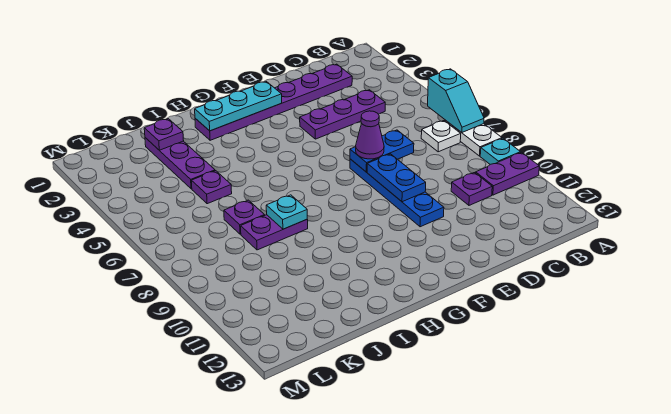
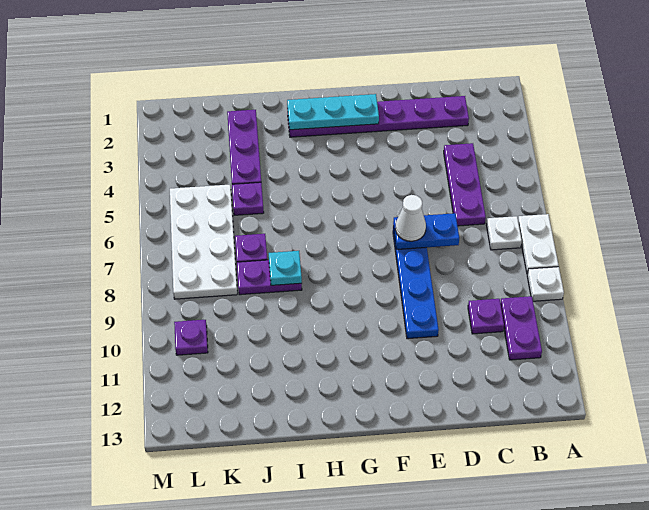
cyan 1x2 slope [428,69,484,132] -> none
cyan 1x1 plate [480,138,521,164] -> white 1x1 plate [527,267,564,301]
purple 1x2 plate [476,152,539,195] -> purple 1x2 plate turned to [500,296,542,360]
purple 1x3 plate [300,90,385,139] -> purple 1x3 plate turned to [444,143,486,226]
purple 1x1 cone [356,111,384,159] -> white 1x1 cone [395,195,426,241]
blue 1x2 plate [367,154,426,202] -> none
purple 1x1 plate [144,119,184,150] -> purple 1x1 plate moved to [174,320,208,355]
none -> white 2x4 plate [170,185,237,299]

